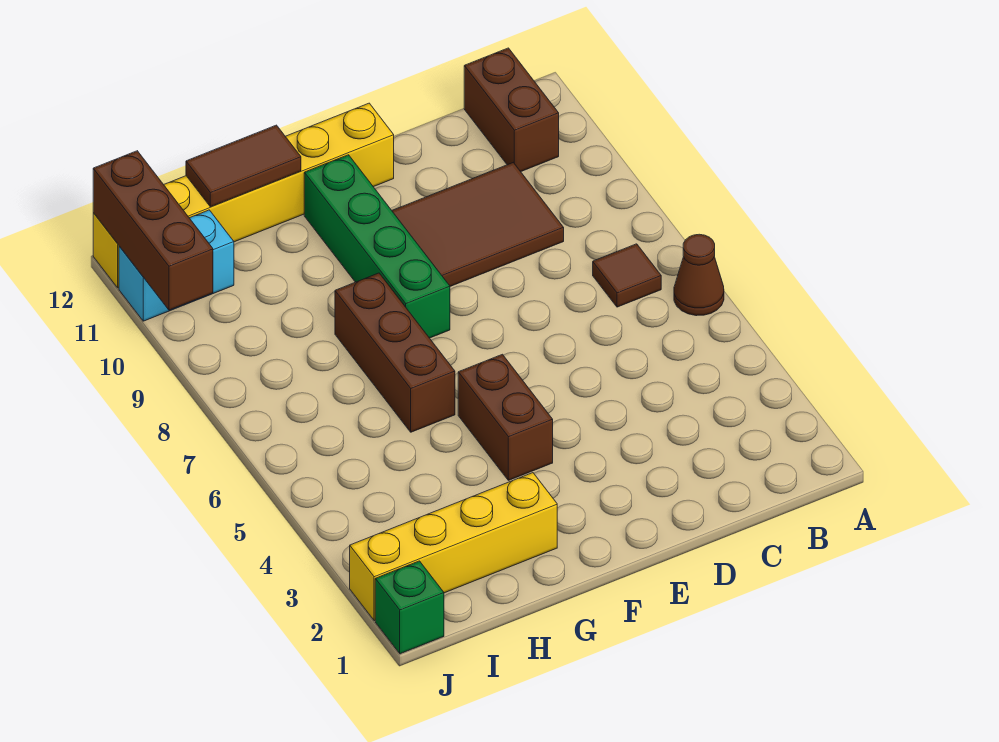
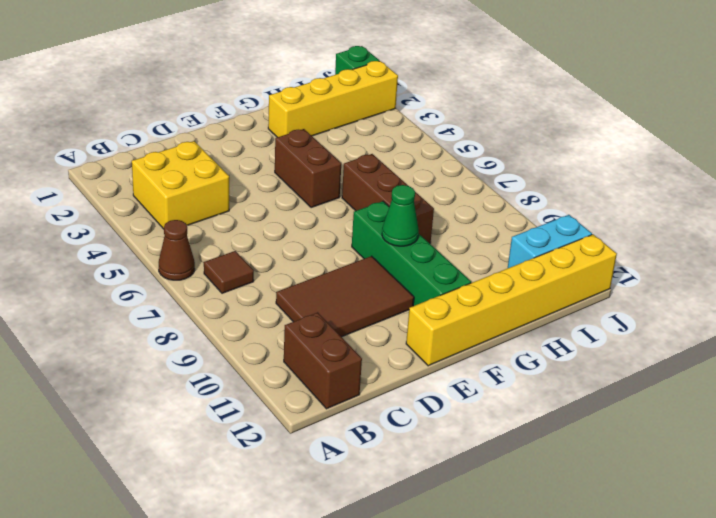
none -> yellow 2x2 brick [132,141,229,229]
none -> green 1x1 cone [382,185,419,246]
brown 1x2 tile [186,125,301,207] -> none
brown 1x3 brick [93,151,213,310] -> none

